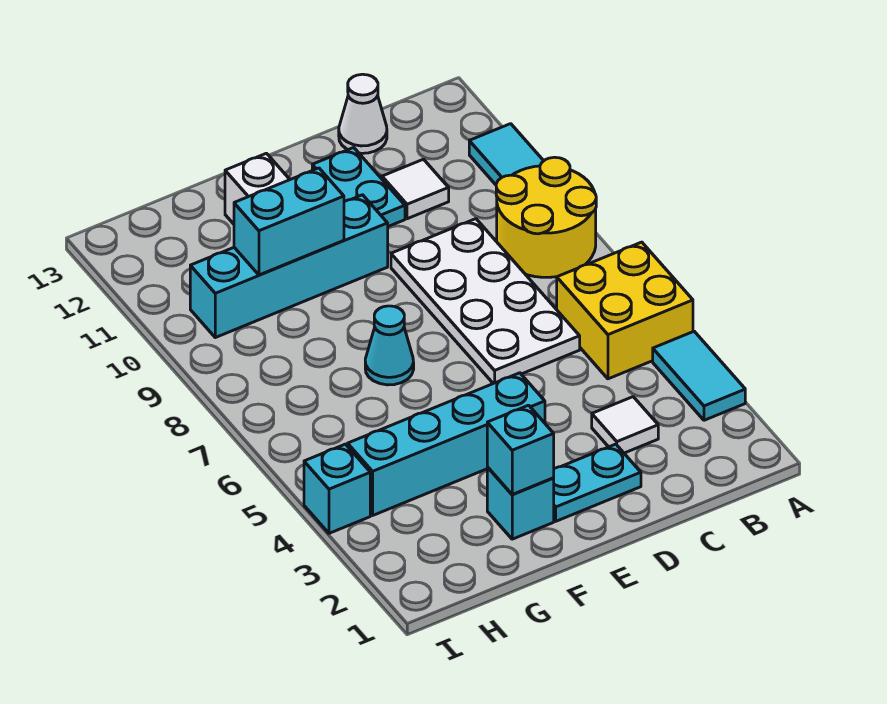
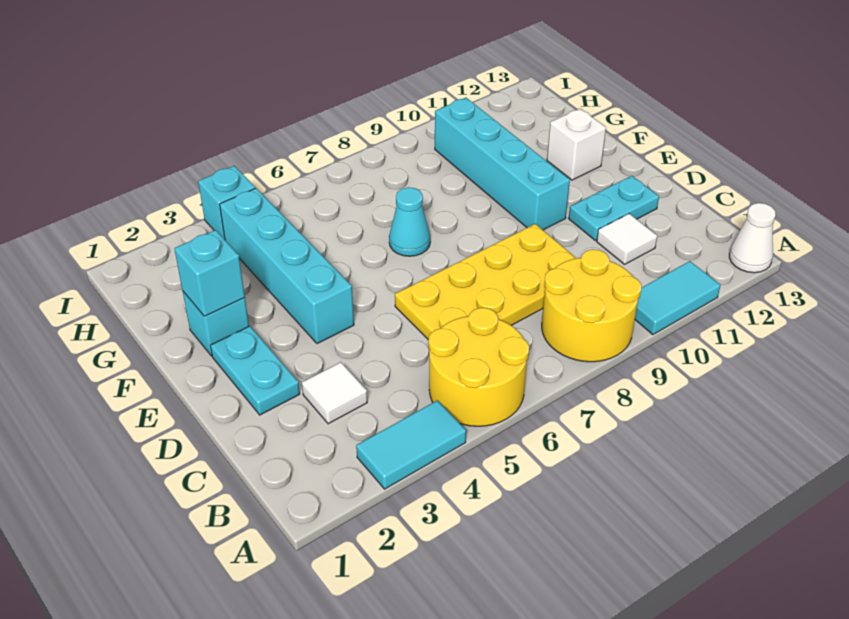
yellow 2x2 brick [557,242,693,379] -> yellow 2x2 round brick [428,308,529,426]
white 2x4 plate [391,219,580,384] -> yellow 2x4 plate [395,224,576,340]
white 1x1 cone [339,74,387,153] -> white 1x1 cone moved to [729,203,775,273]
cyan 1x2 brick [234,168,344,275] -> none

